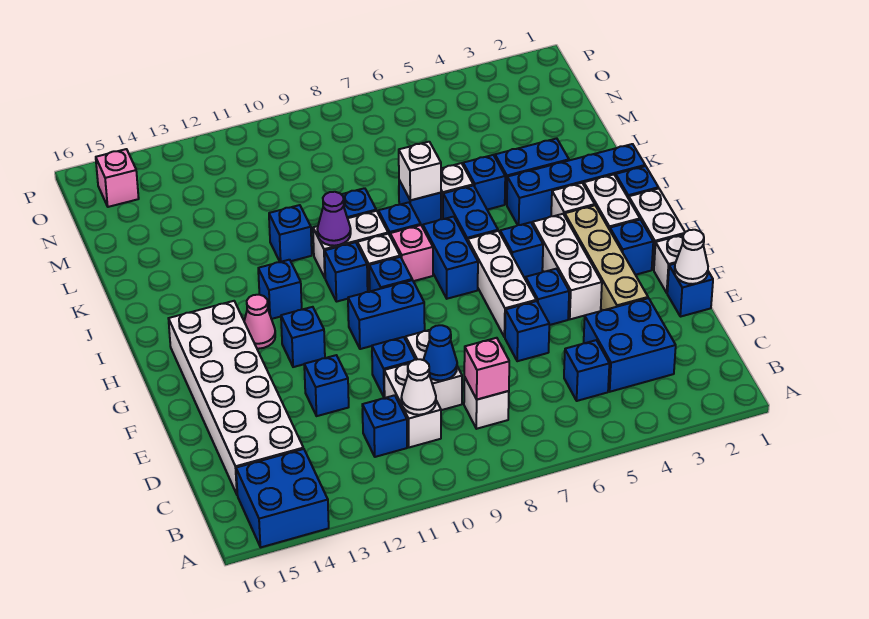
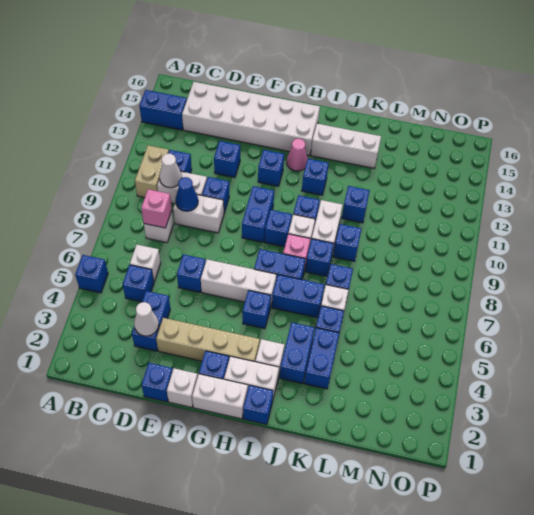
blue 2x2 brick [236,449,329,547] -> blue 1x2 brick [139,90,187,130]
none -> tan 1x2 brick [135,145,169,198]
blue 2x2 brick [584,298,676,392] -> blue 1x2 brick [132,291,170,351]
white 1x1 cone [674,230,708,284] -> white 1x1 cone moved to [134,302,159,336]
white 1x3 brick [532,214,602,319] -> white 1x3 brick moved to [311,124,381,168]
blue 1x1 brick [526,269,569,325] -> blue 1x1 brick moved to [75,255,108,293]
blue 1x4 brick [507,144,645,225] -> blue 1x2 brick [280,322,314,384]
purple 1x1 cone [317,192,351,246] -> none
white 1x1 brick [399,142,441,200] -> white 1x1 brick moved to [130,244,161,282]
pink 1x1 brick [96,149,139,207] -> none

